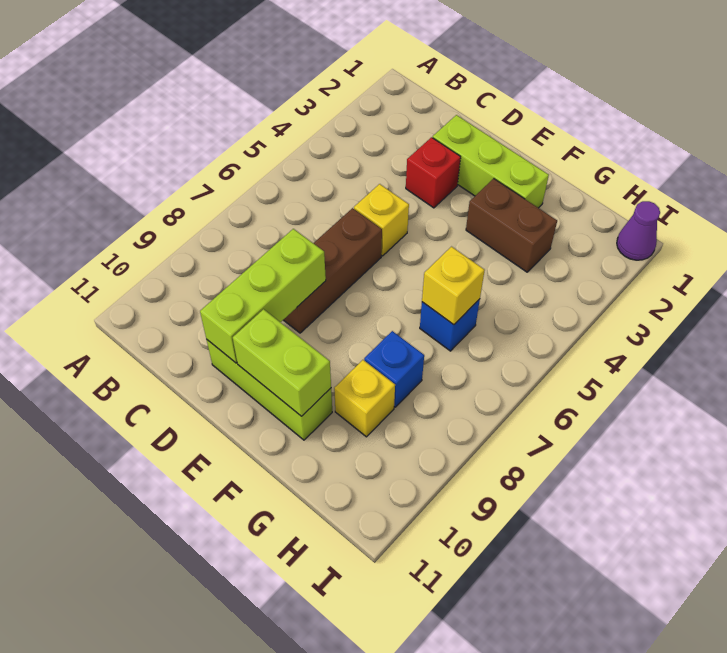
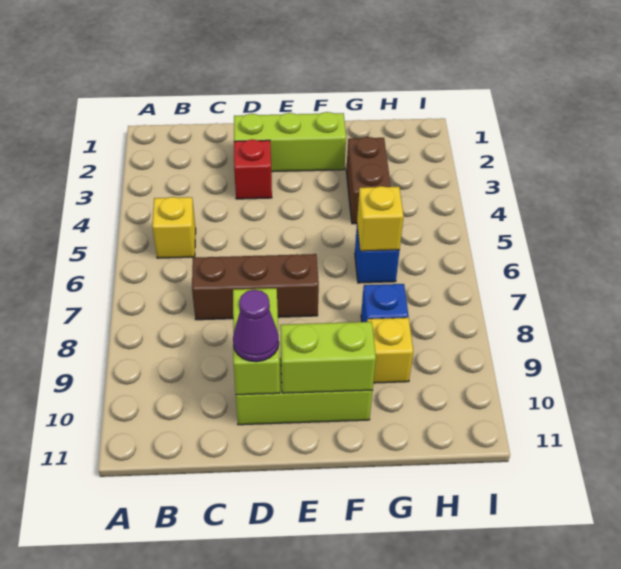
yellow 1x1 brick [354,184,409,256] -> yellow 1x1 brick moved to [152,197,196,258]
brown 1x3 brick [284,208,382,333] -> brown 1x3 brick turned to [192,254,319,320]
lime 1x3 brick [200,229,326,363] -> lime 1x2 brick [233,288,280,395]
brown 1x2 brick [466,179,557,272] -> brown 1x2 brick turned to [346,137,391,224]
purple 1x1 cone [617,201,660,260] -> purple 1x1 cone moved to [233,290,279,362]

